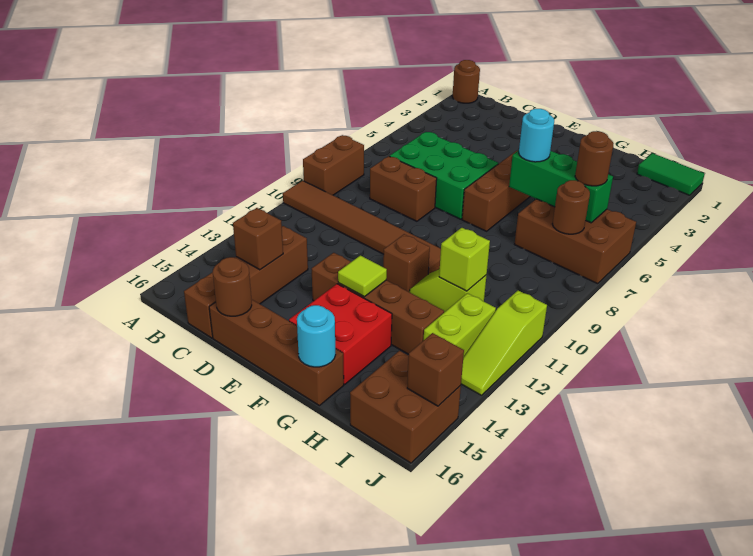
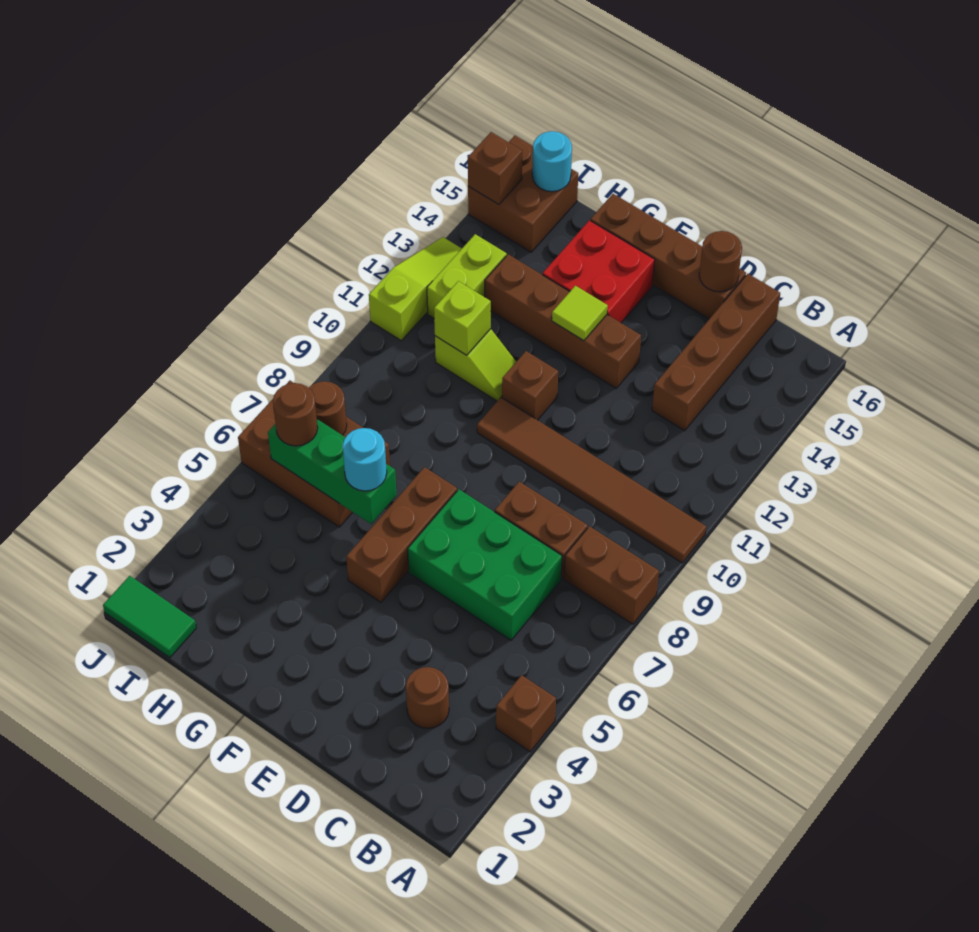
brown 1x1 round brick [452,60,480,103] -> brown 1x1 round brick moved to [406,667,449,728]
brown 1x2 brick [303,135,364,195] -> brown 1x2 brick turned to [564,526,659,624]
brown 1x1 brick [233,208,283,270] -> brown 1x1 brick moved to [496,675,556,751]
cyan 1x1 round brick [297,305,335,367] -> cyan 1x1 round brick moved to [532,131,572,192]

